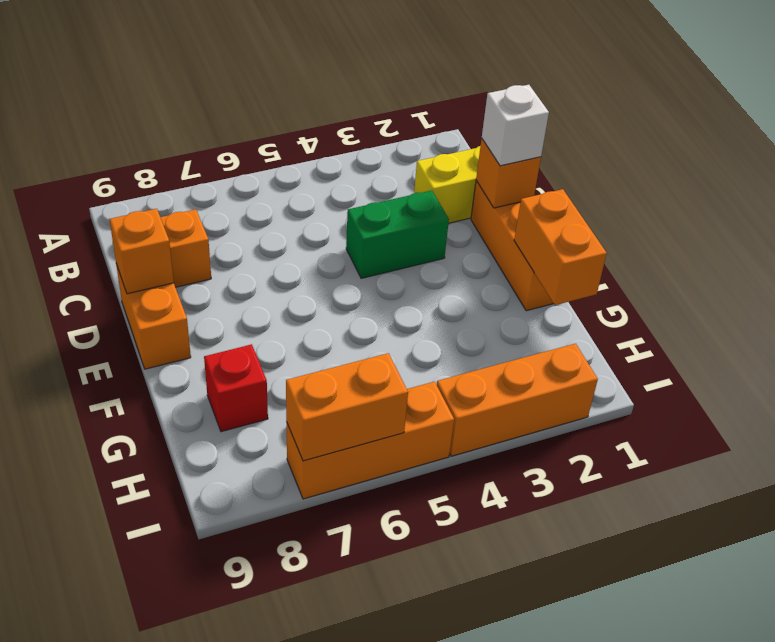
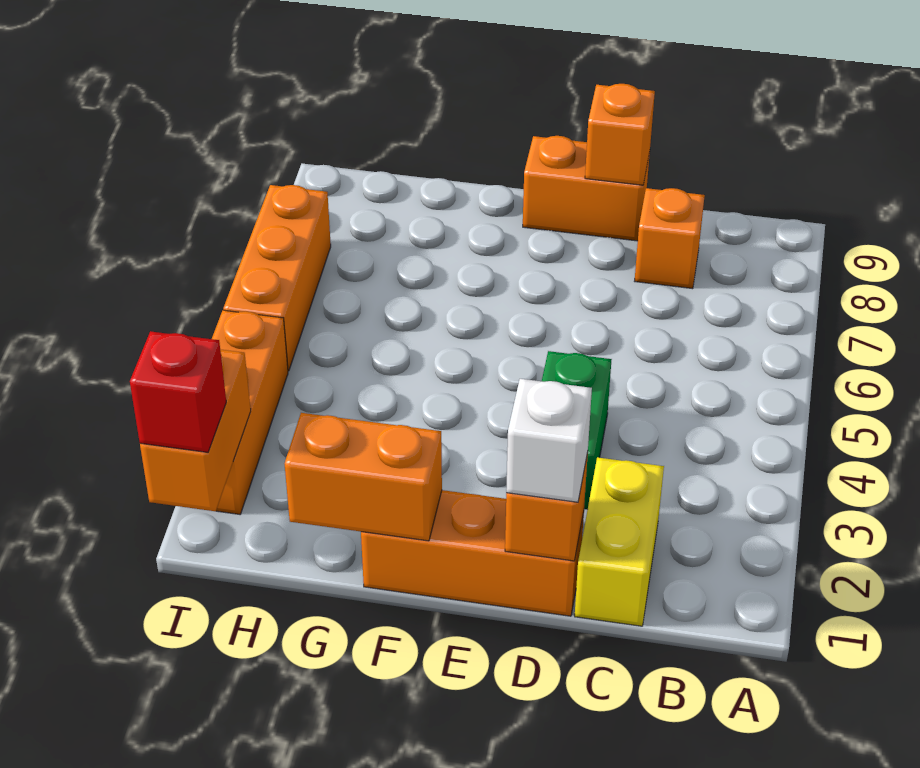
red 1x1 brick [204,344,268,432] -> red 1x1 brick moved to [130,331,226,452]
orange 1x2 brick [286,353,408,461] -> orange 1x2 brick moved to [140,349,251,511]

